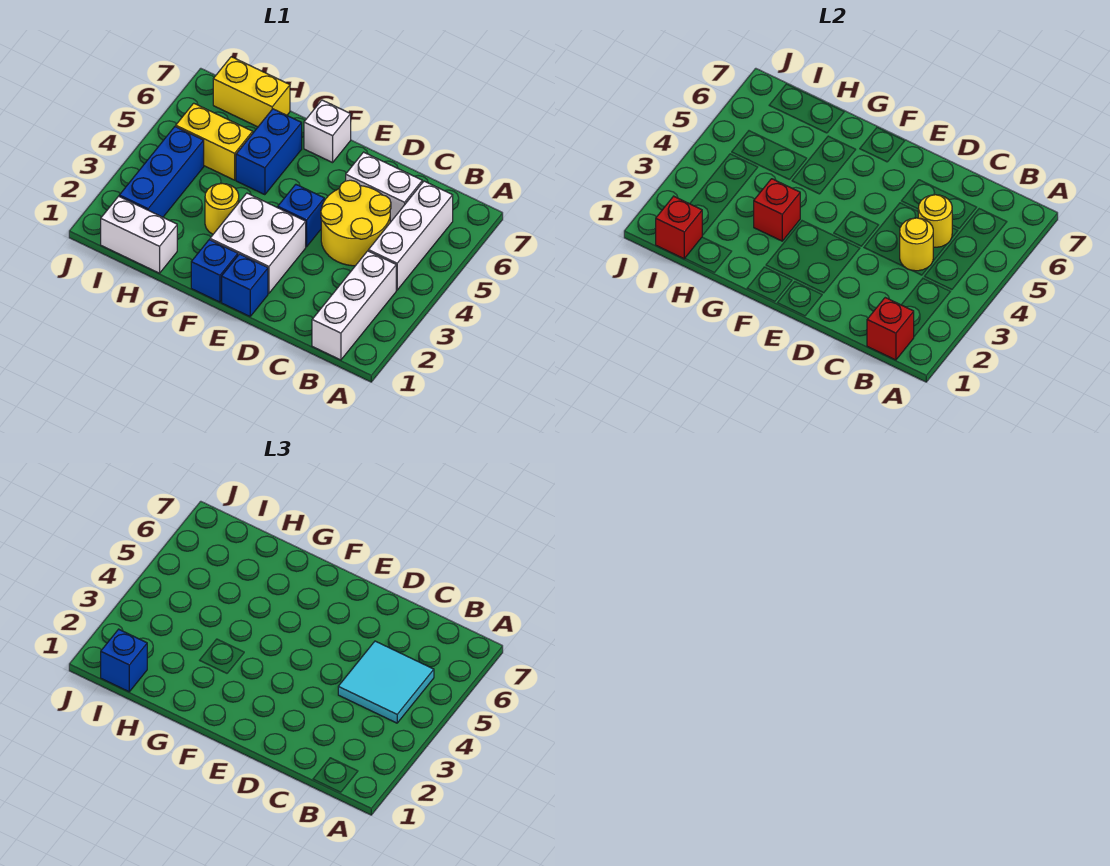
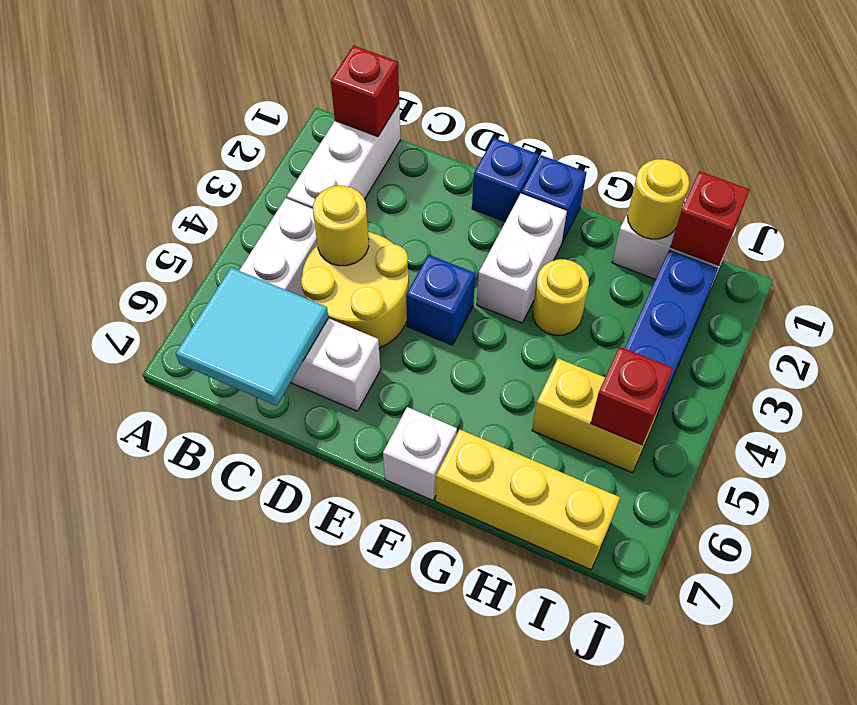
cyan 2x2 tile [338,641,434,723] -> cyan 2x2 tile moved to [176,268,328,406]
yellow 1x1 round brick [918,195,953,247] -> yellow 1x1 round brick moved to [627,159,689,239]
white 2x2 brick [210,193,306,293] -> white 1x2 brick [477,194,567,323]
red 1x1 brick [754,179,800,241] -> red 1x1 brick moved to [591,347,673,445]
blue 1x2 brick [236,109,302,195] -> none
yellow 1x2 brick [213,57,290,127] -> yellow 1x3 brick [436,429,620,570]
blue 1x1 brick [101,629,147,692] -> none

